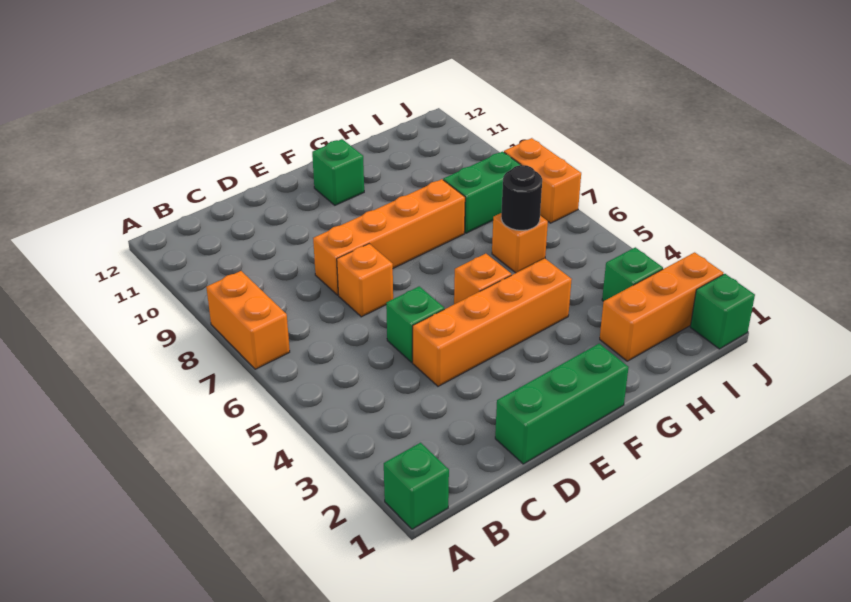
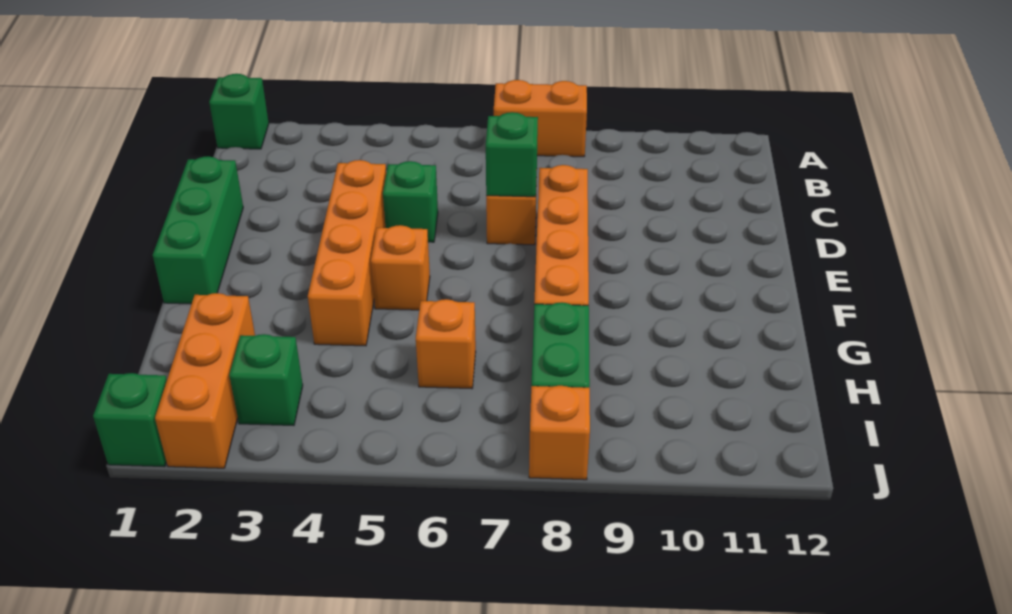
green 1x1 brick [312,139,364,205] -> green 1x1 brick moved to [486,112,538,197]
black 1x1 round brick [501,165,542,230] -> none
orange 1x2 brick [504,138,581,223] -> orange 1x1 brick [529,386,590,480]

